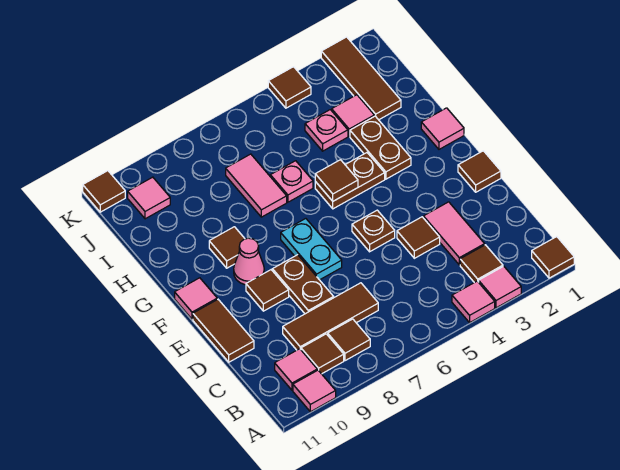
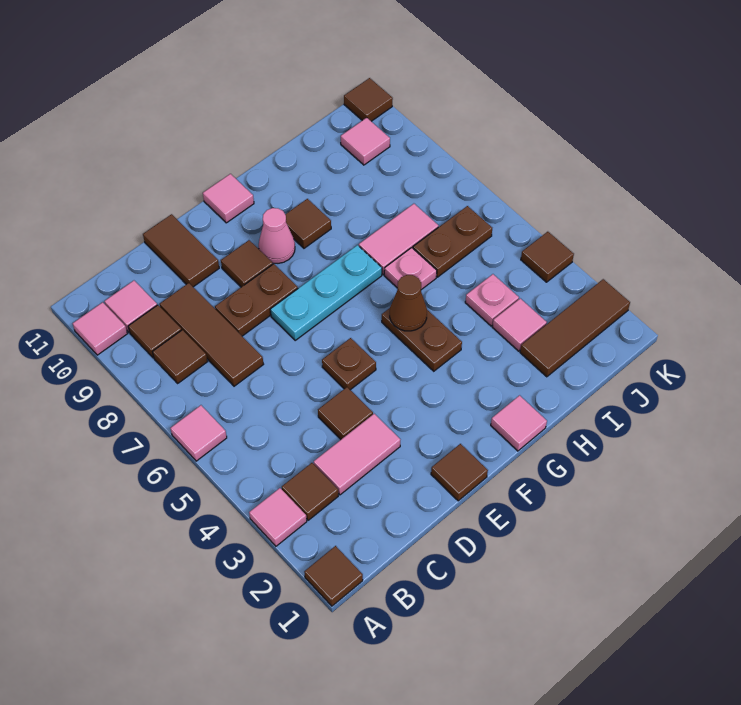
pink 1x1 tile [452,281,495,323] -> pink 1x1 tile moved to [170,405,227,461]
brown 1x2 tile [193,299,254,362] -> brown 1x2 tile turned to [143,214,219,287]
cyan 1x2 plate [281,219,342,280] -> cyan 1x3 plate [270,245,382,340]
brown 1x2 plate [350,116,411,179] -> brown 1x2 plate moved to [413,206,492,277]
brown 1x1 tile [315,160,358,201] -> brown 1x1 cone [390,275,427,331]

